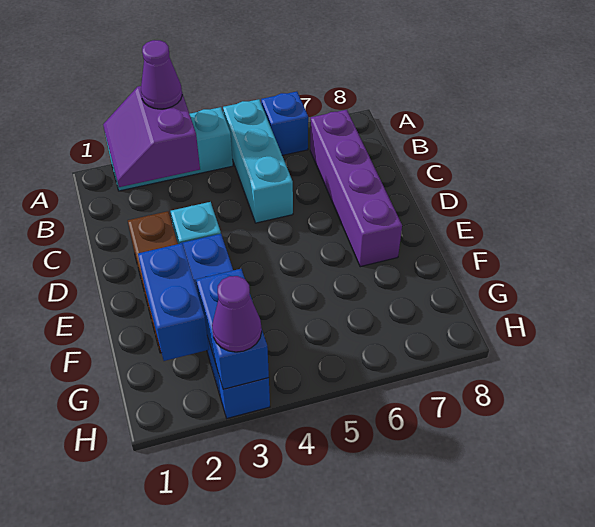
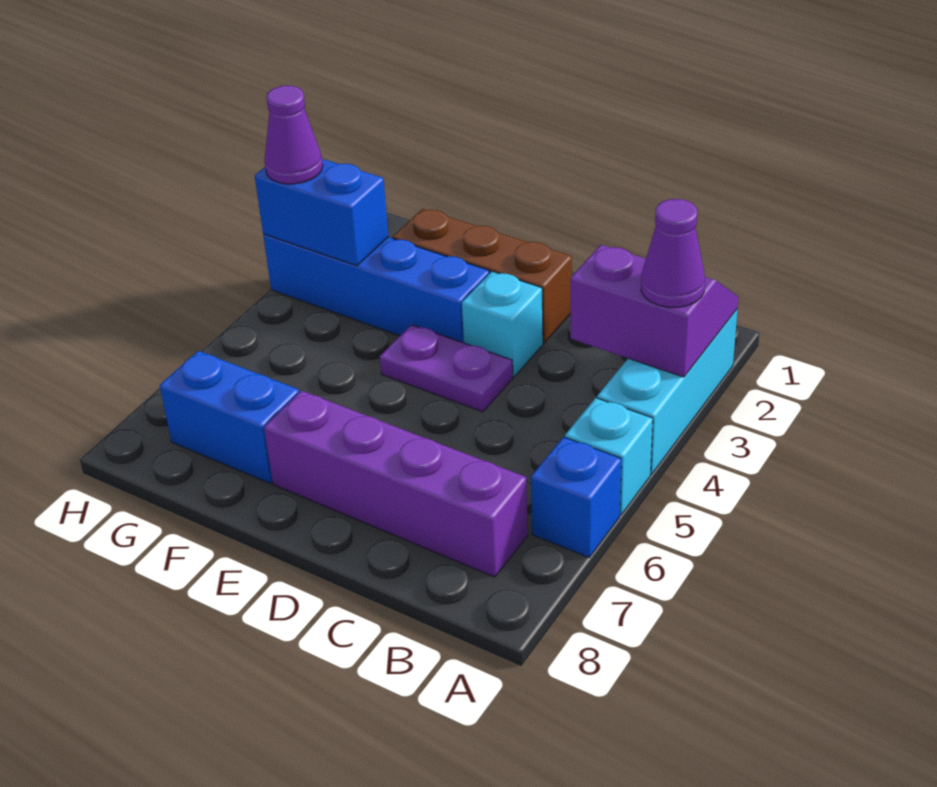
cyan 1x3 brick [223,99,293,223] -> cyan 1x1 brick [565,398,653,515]
none -> purple 1x2 plate [380,325,513,412]
blue 1x2 brick [138,243,209,361] -> blue 1x2 brick moved to [160,351,299,483]

